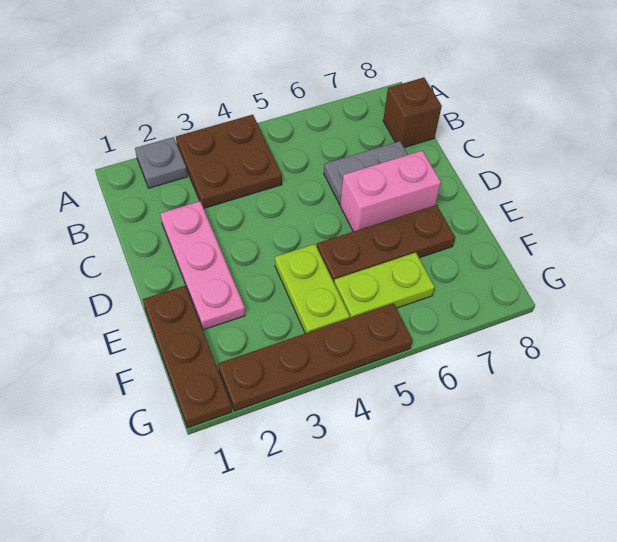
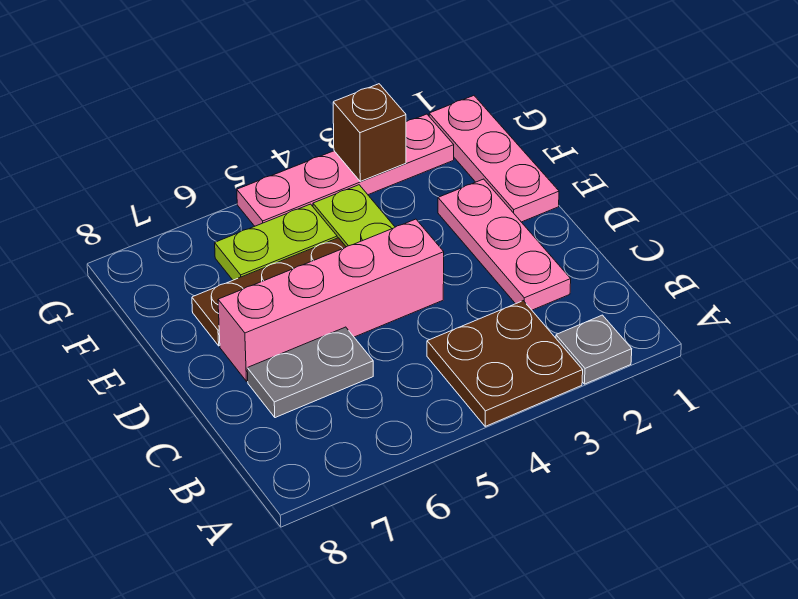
brown 1x1 brick [383,78,442,148] -> brown 1x1 brick moved to [333,84,406,181]
pink 1x2 brick [340,151,441,232] -> pink 1x4 brick [218,219,444,381]
brown 1x3 plate [143,286,232,428] -> pink 1x3 plate [429,96,559,222]
brown 1x4 plate [218,303,412,411] -> pink 1x4 plate [237,114,454,226]

